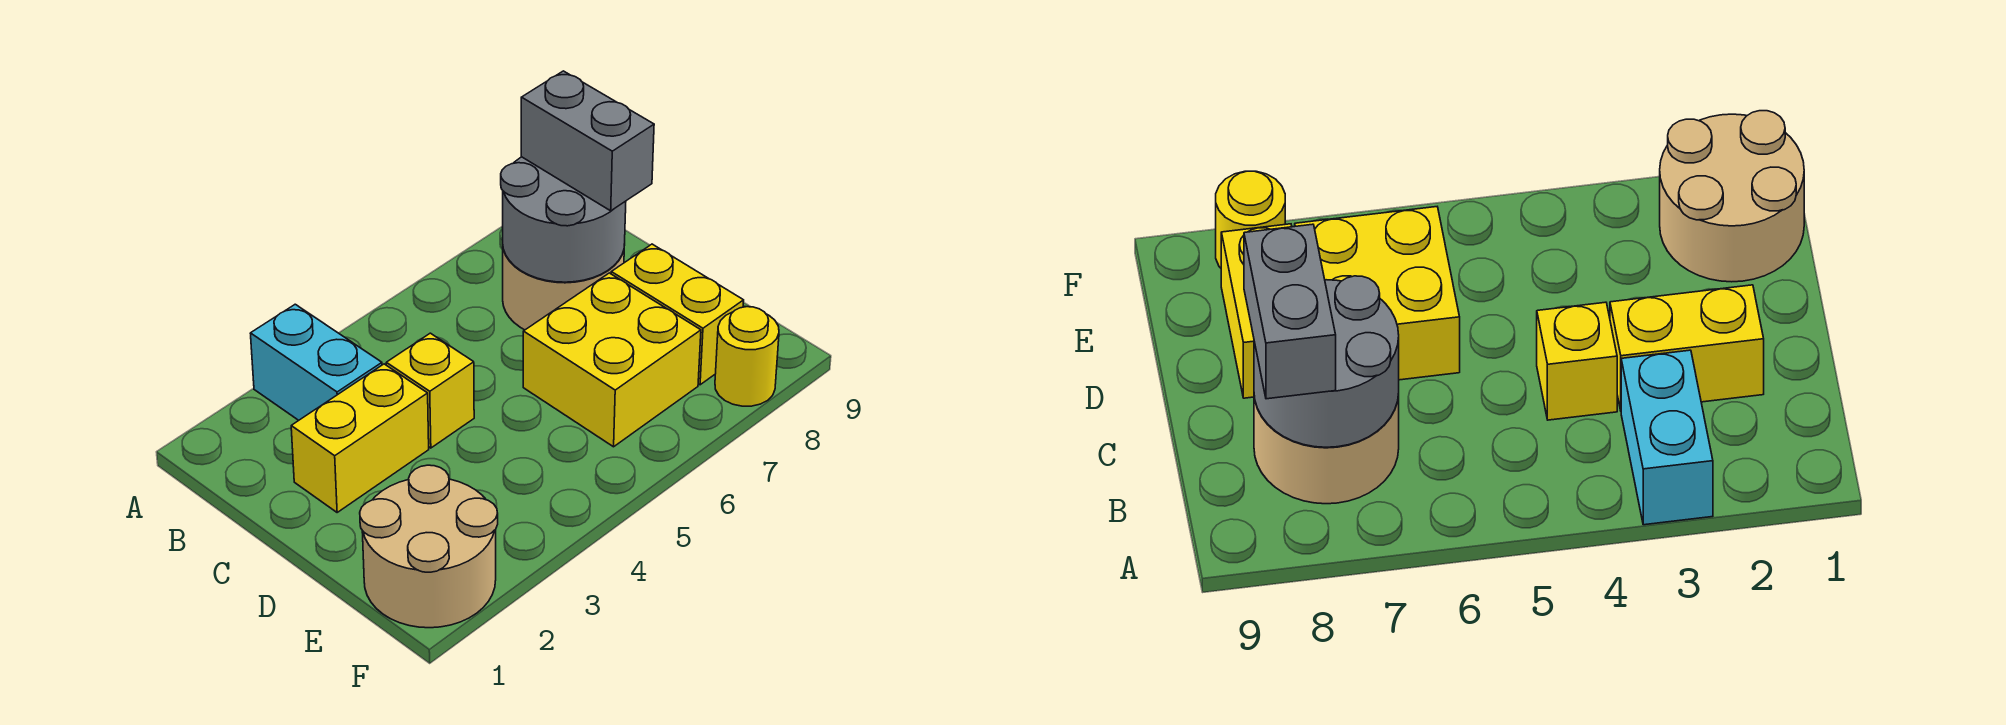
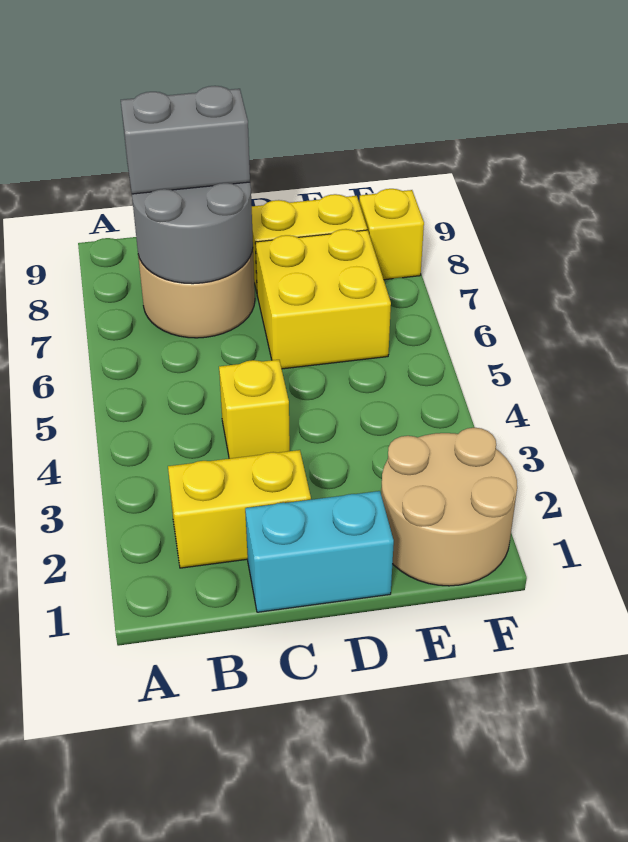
cyan 1x2 brick [250,304,382,420] -> cyan 1x2 brick moved to [245,491,394,612]
yellow 1x2 brick [291,364,429,512] -> yellow 1x2 brick turned to [168,450,311,568]
yellow 1x1 round brick [715,307,779,406] -> yellow 1x1 brick [359,189,424,280]

